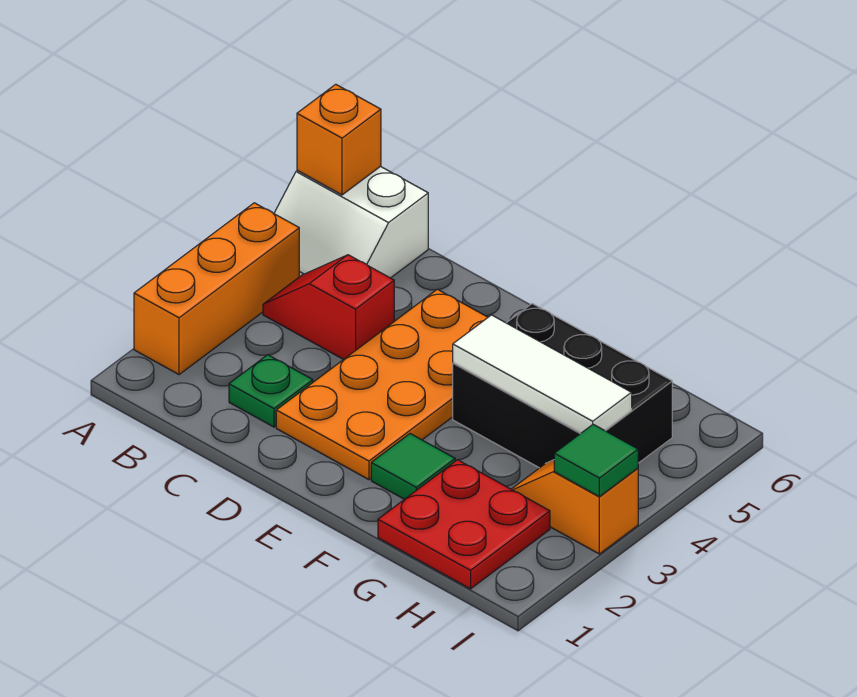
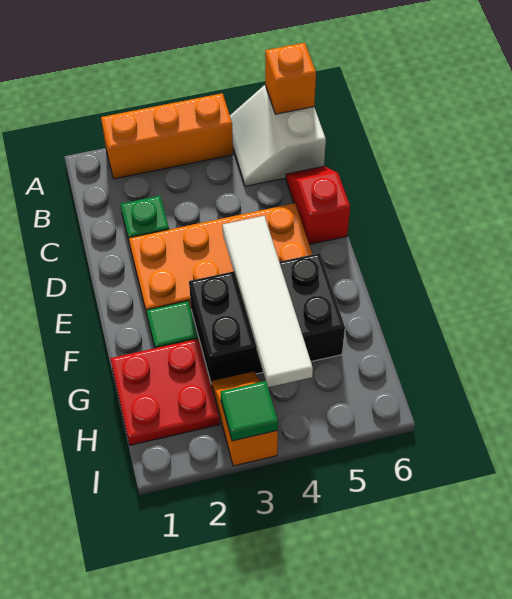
red 1x2 slope [263,255,394,360] -> red 1x2 slope moved to [286,166,350,245]
black 2x3 brick [453,304,672,468] -> black 2x3 brick turned to [189,253,345,384]
white 1x3 tile [453,315,632,433] -> white 1x4 tile [223,216,313,387]

